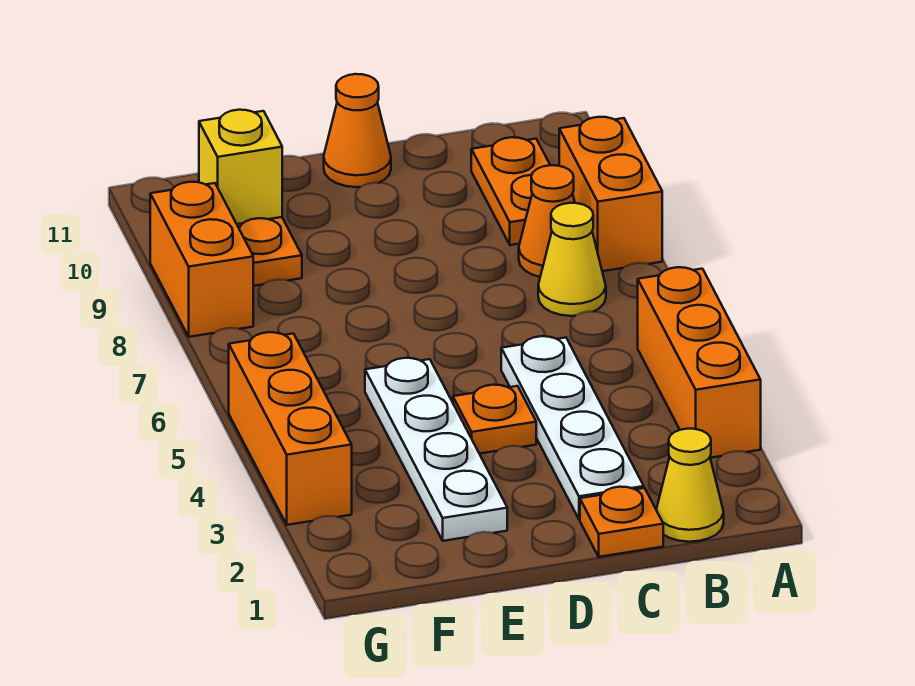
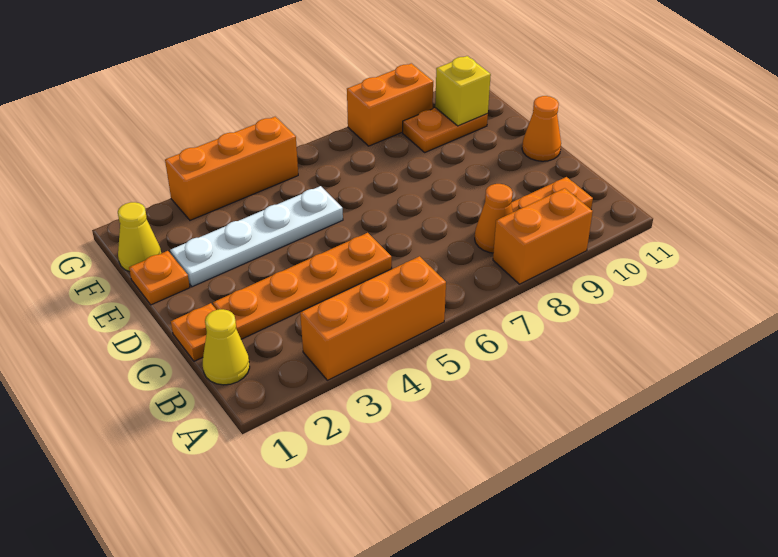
yellow 1x1 cone [538,203,606,316] -> yellow 1x1 cone moved to [118,202,161,272]
white 1x4 plate [501,336,644,519] -> orange 1x4 plate [213,233,392,339]
orange 1x1 plate [453,385,536,454] -> orange 1x1 plate moved to [129,251,190,305]

